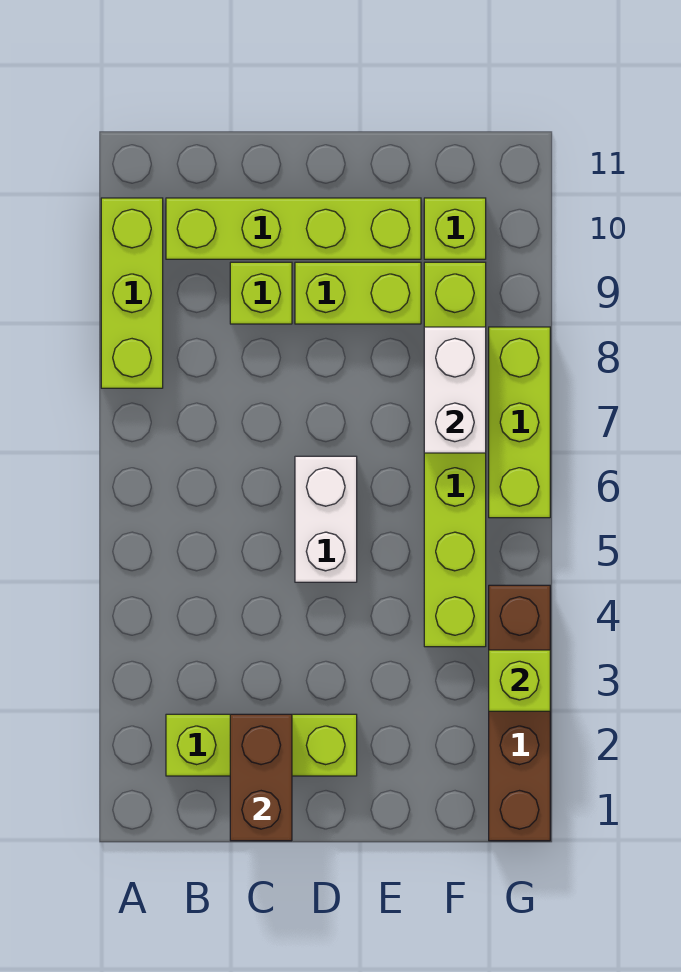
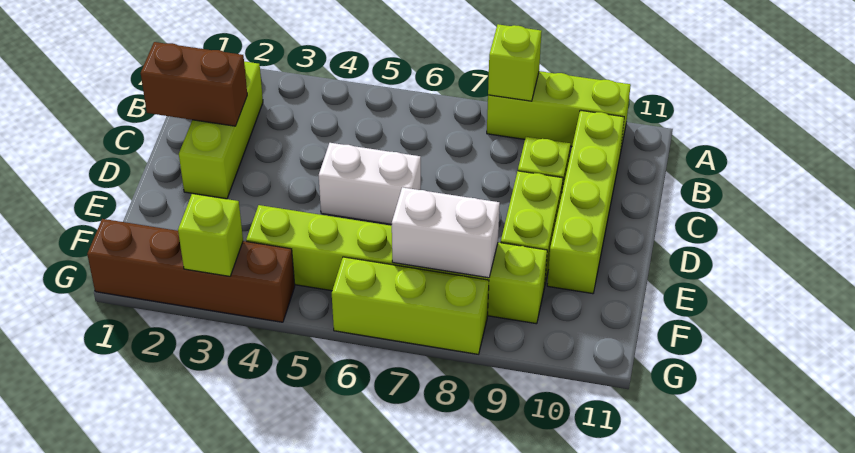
lime 1x1 brick [424,198,486,259] -> lime 1x1 brick moved to [488,24,542,101]

